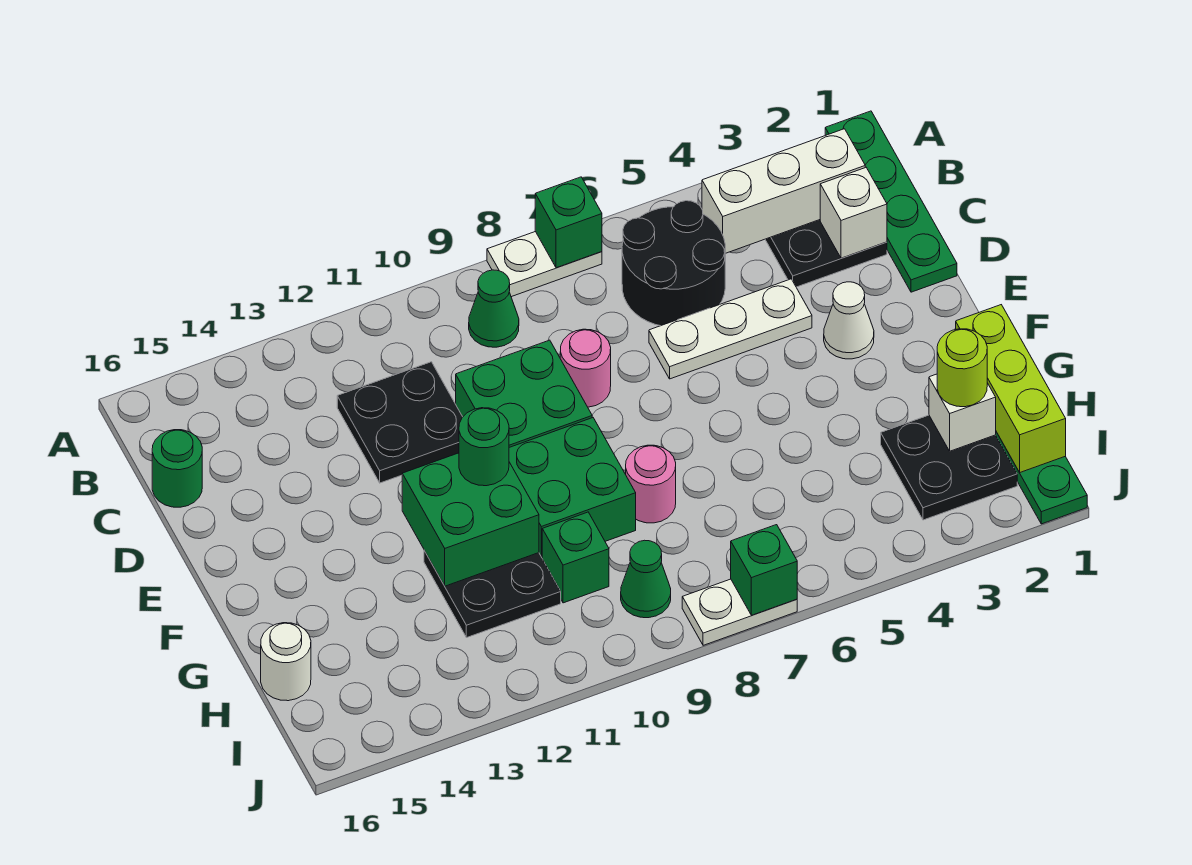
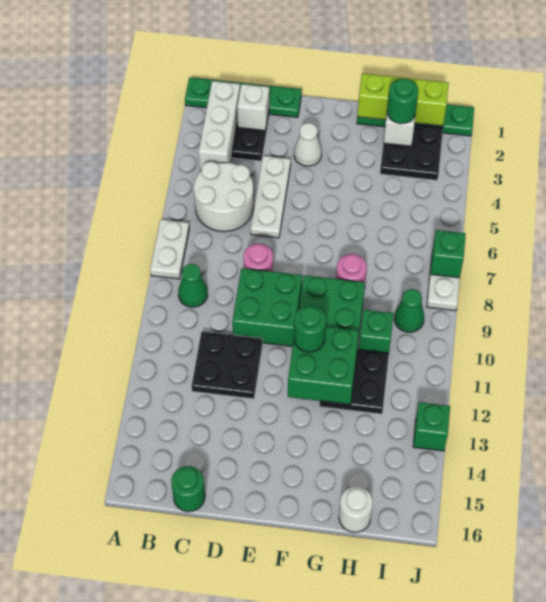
green 1x1 brick [535,177,602,268] -> green 1x1 brick moved to [413,402,450,451]
black 2x2 round brick [622,201,725,326] -> white 2x2 round brick [194,162,254,232]
lime 1x1 round brick [937,329,987,407] -> green 1x1 round brick [387,79,418,124]

